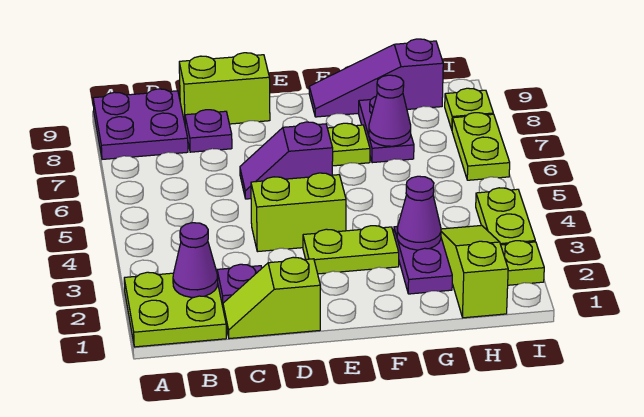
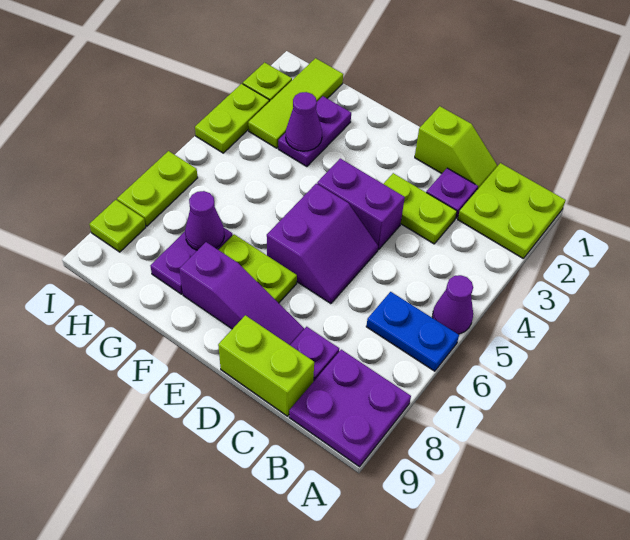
none -> blue 1x2 plate [366,292,459,371]
purple 1x1 cone [173,223,218,297] -> purple 1x1 cone moved to [432,275,473,334]
lime 1x2 brick [251,173,346,252] -> purple 1x2 brick [317,159,405,250]
purple 1x2 slope [240,122,333,199] -> purple 2x2 slope [267,184,378,304]
lime 1x2 plate [303,226,399,274] -> lime 1x2 plate moved to [384,173,457,244]
purple 1x3 slope [309,39,443,117] -> purple 1x3 slope moved to [180,242,304,345]
lime 1x3 slope [441,225,508,318] -> lime 1x3 tile [248,58,343,148]

